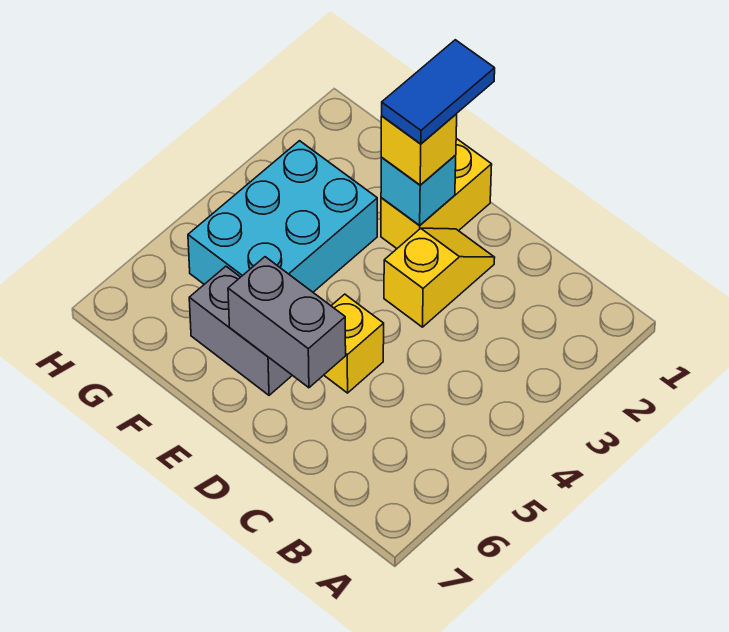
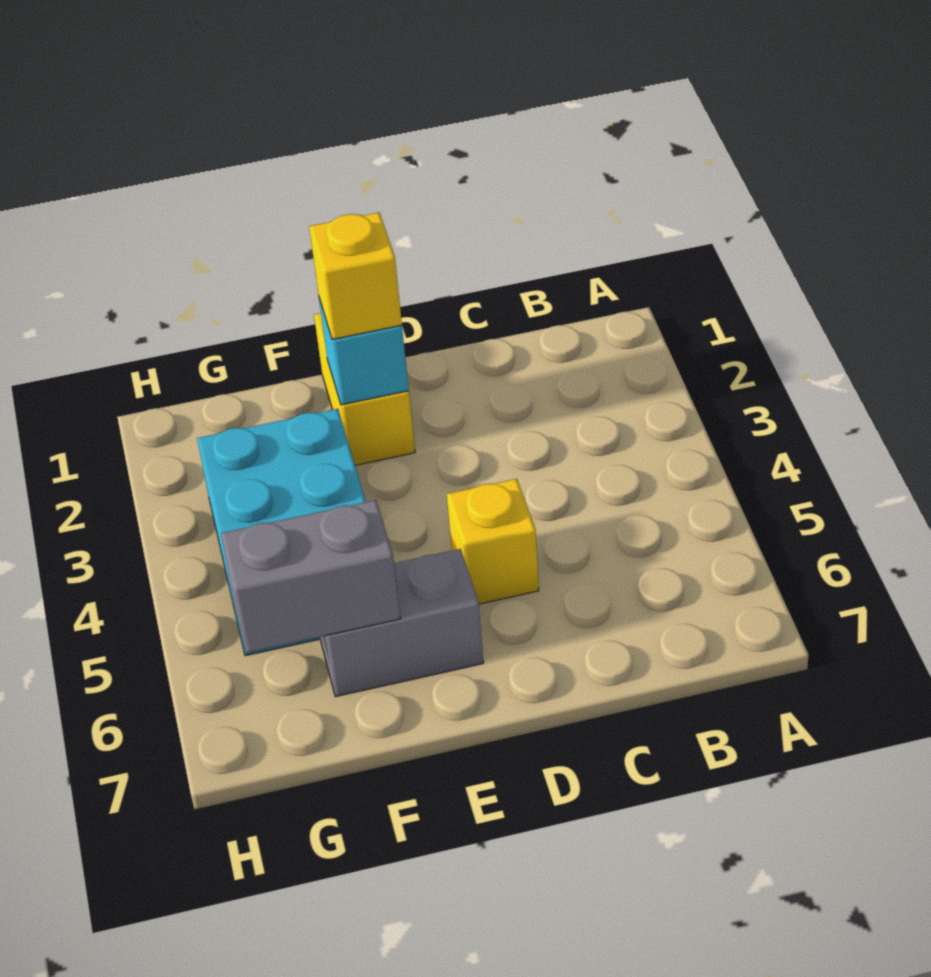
yellow 1x2 slope [384,228,495,327] -> none
grey 1x2 brick [228,257,346,388] -> grey 1x2 brick moved to [221,500,401,653]
blue 1x2 tile [382,40,495,144] -> none

